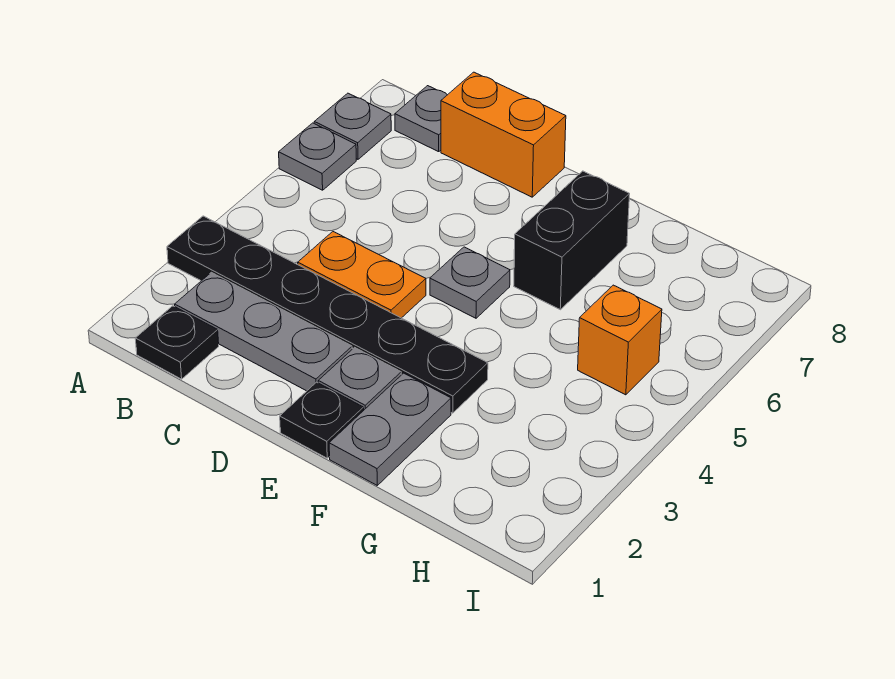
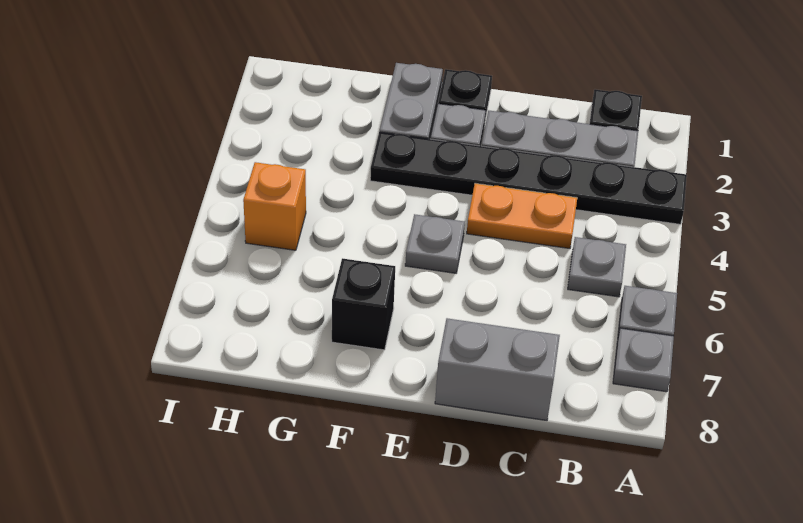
grey 1x1 plate [395,86,447,152] -> grey 1x1 plate moved to [568,237,626,297]
orange 1x2 brick [441,72,566,197] -> grey 1x2 brick [435,318,560,420]
black 1x2 brick [514,171,630,310] -> black 1x1 brick [332,258,395,350]

